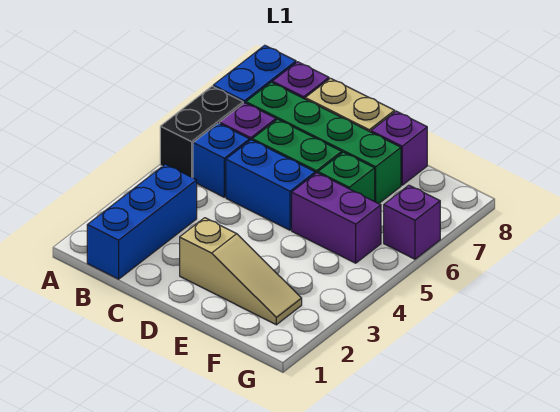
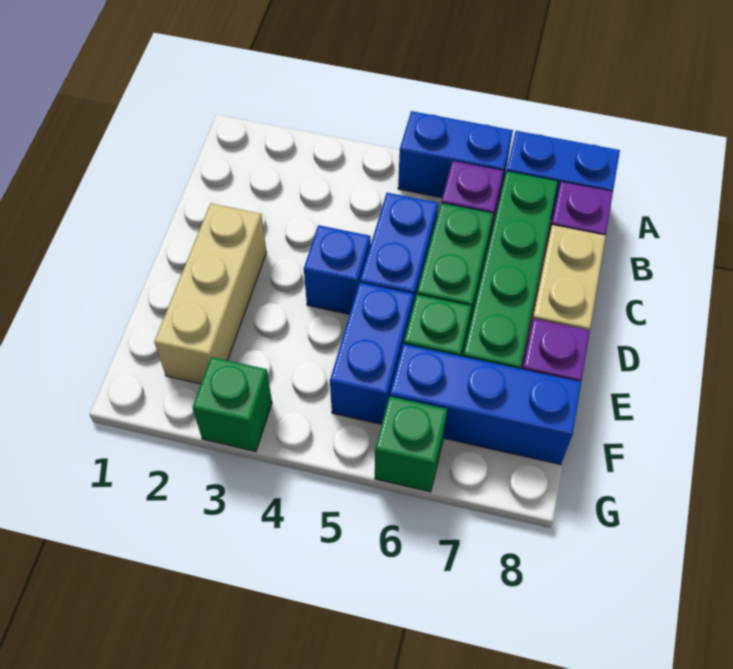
black 1x2 brick [160,86,243,178] -> blue 1x2 brick [398,111,513,203]
blue 1x3 brick [87,164,197,279] -> blue 1x3 brick moved to [390,344,581,465]
blue 1x1 brick [193,123,250,197] -> blue 1x1 brick moved to [304,225,371,314]
tan 1x3 slope [180,218,302,325] -> tan 1x3 brick [154,203,267,384]
purple 1x2 brick [292,173,381,263] -> blue 1x2 brick [330,283,414,424]
none -> green 1x1 brick [192,357,272,452]
purple 1x1 brick [384,185,440,259] -> green 1x1 brick [375,396,447,492]

